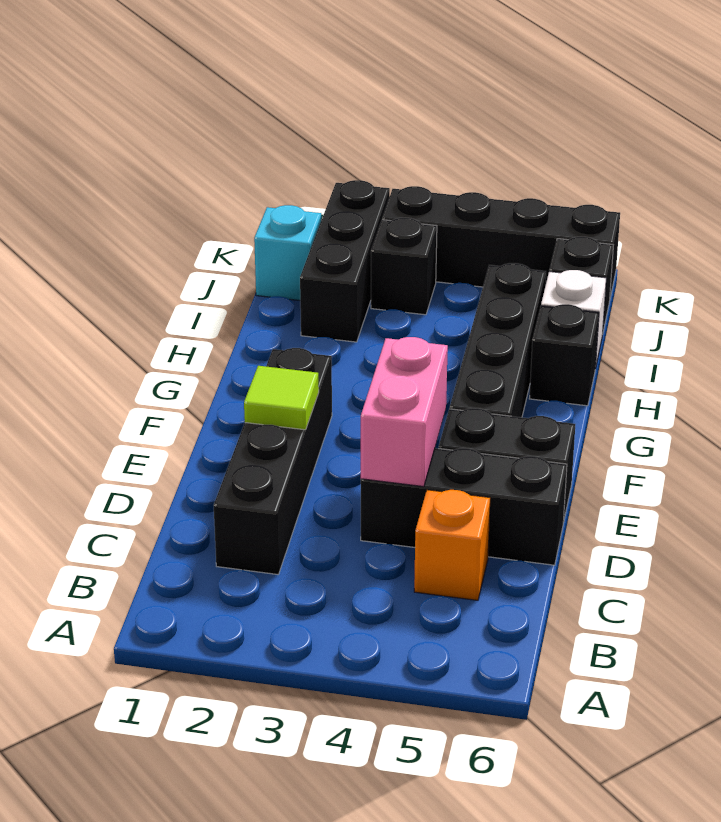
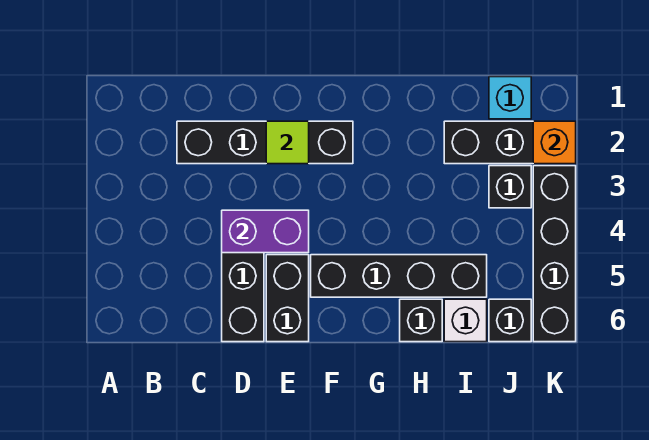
orange 1x1 brick [414,490,490,600] -> orange 1x1 brick moved to [533,121,576,164]
pink 1x2 brick [361,337,448,487] -> purple 1x2 brick [222,210,309,253]

